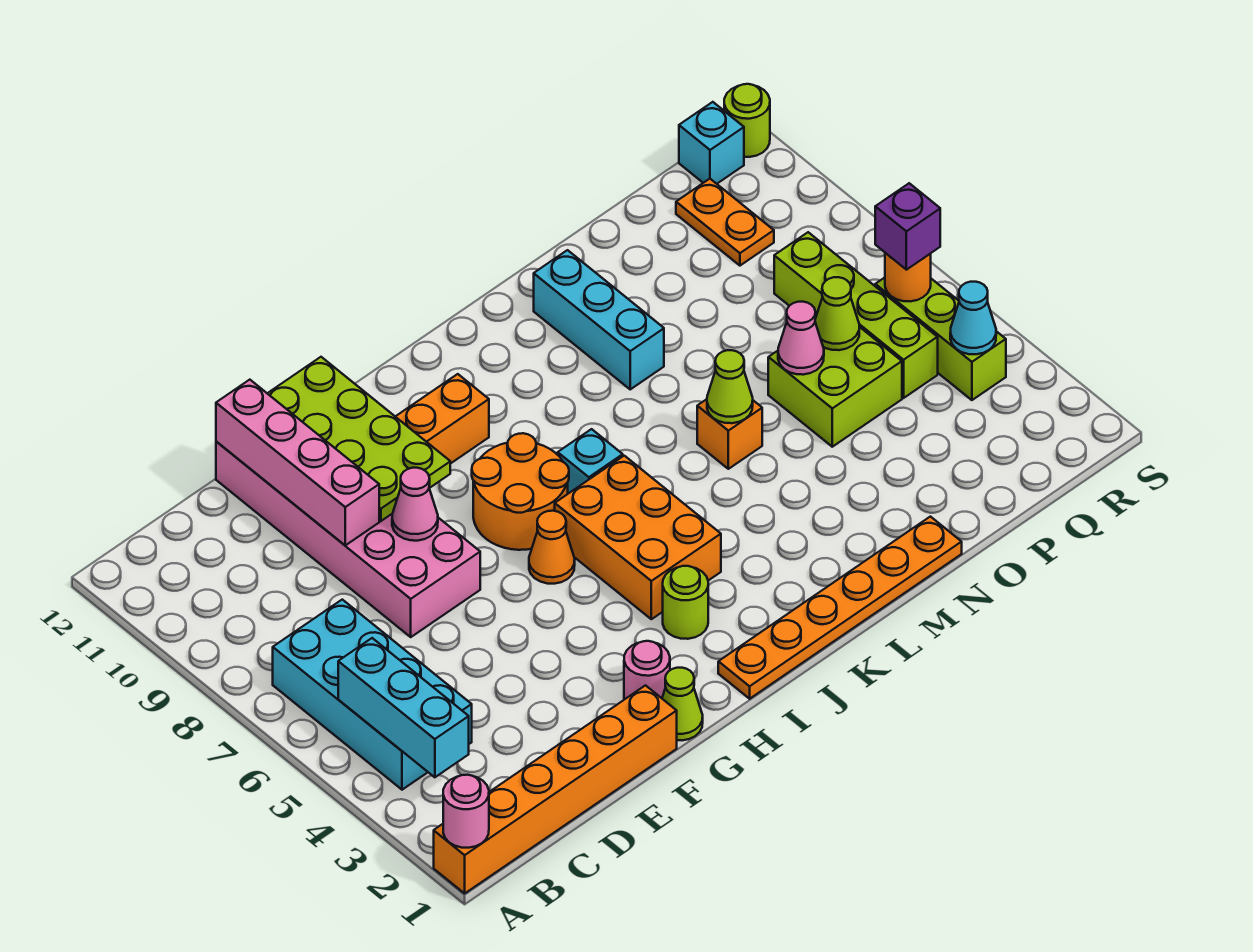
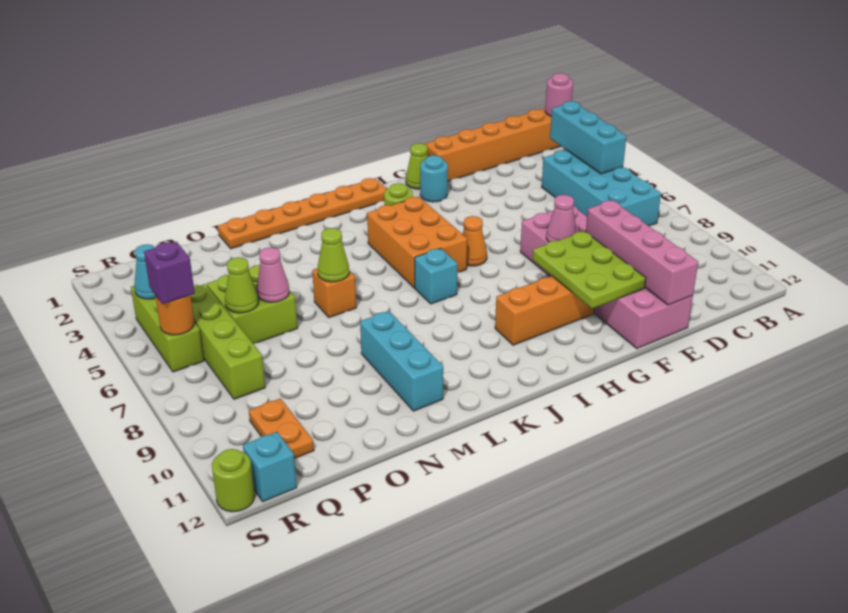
lime 2x4 plate [267,357,450,521] -> lime 2x3 plate [533,231,646,309]
pink 1x1 round brick [624,641,670,699] -> cyan 1x1 round brick [420,155,448,202]
orange 2x2 round brick [472,433,569,550] -> none

